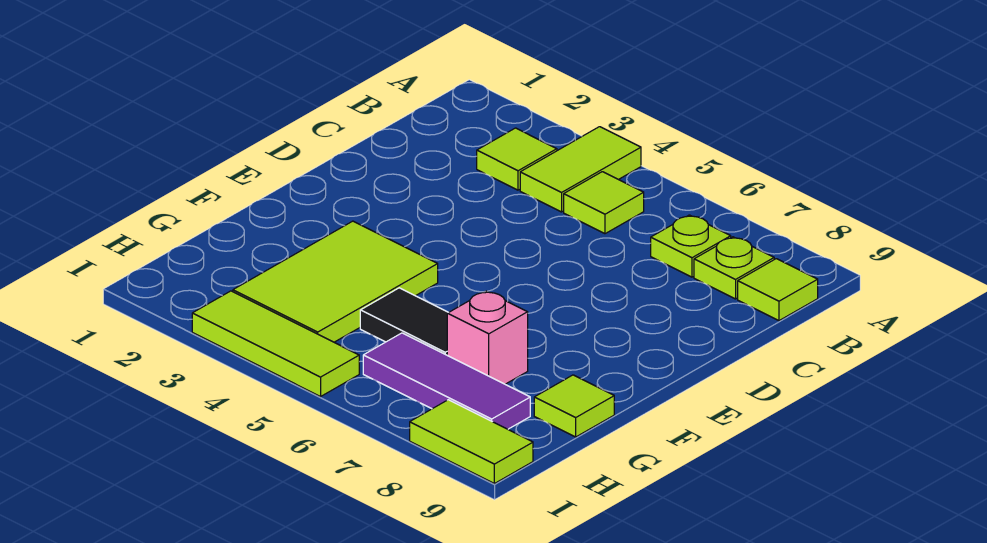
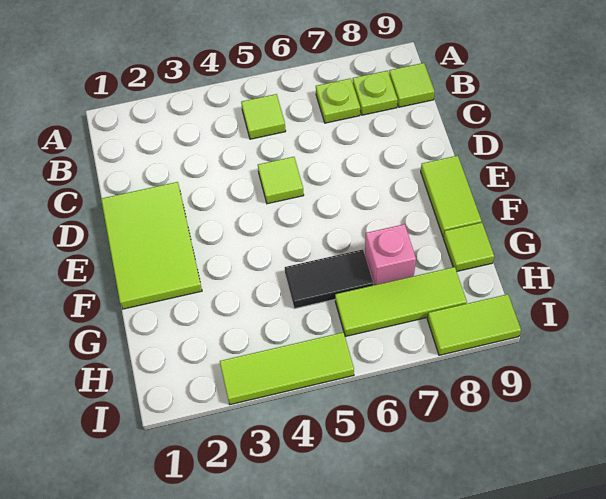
lime 1x2 tile [520,127,641,212] -> lime 1x2 tile moved to [421,156,482,237]
lime 1x1 tile [477,128,557,190] -> lime 1x1 tile moved to [258,157,304,204]
lime 2x3 tile [233,221,438,342] -> lime 2x3 tile moved to [101,182,202,309]
purple 1x3 tile [363,333,530,429] -> lime 1x3 tile [335,267,467,337]

